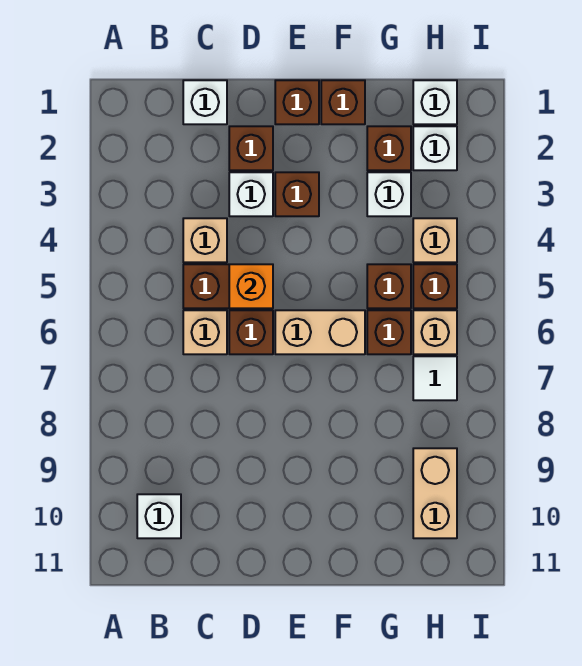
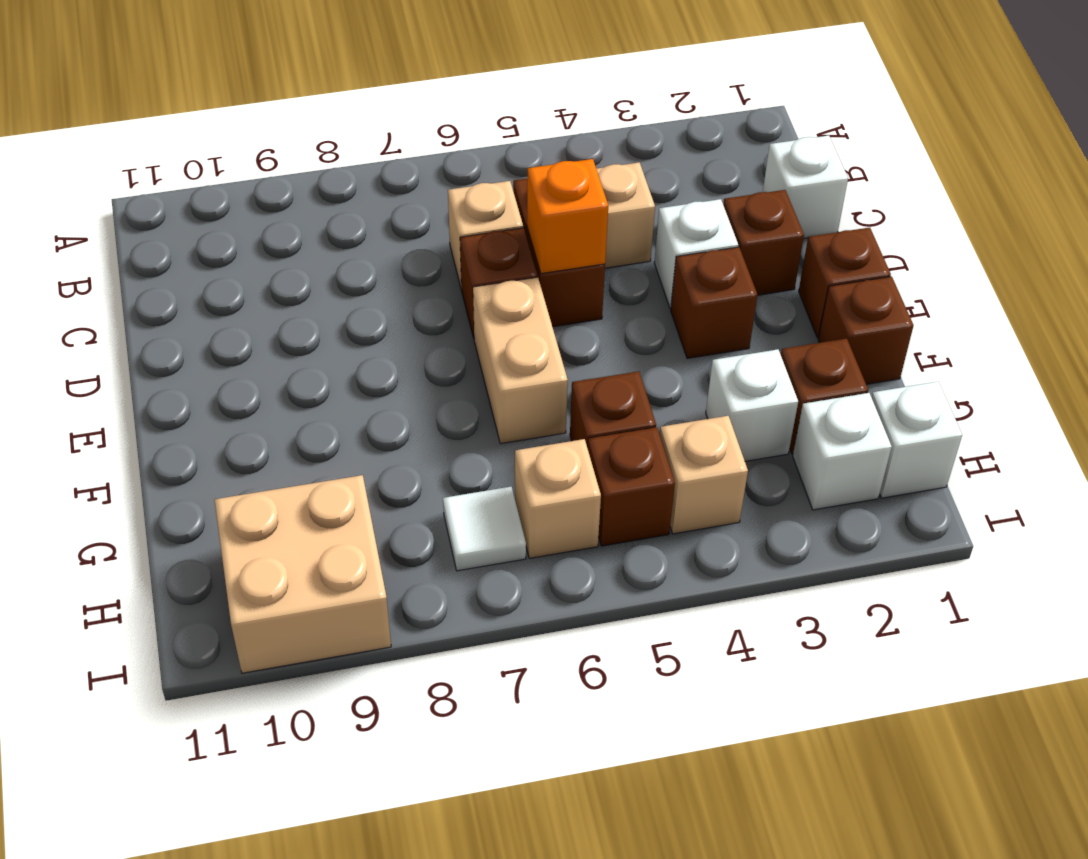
white 1x1 brick [137,494,181,538] -> none
brown 1x1 brick [367,310,411,354] -> none
tan 1x2 brick [413,448,457,538] -> tan 2x2 brick [214,475,391,673]

